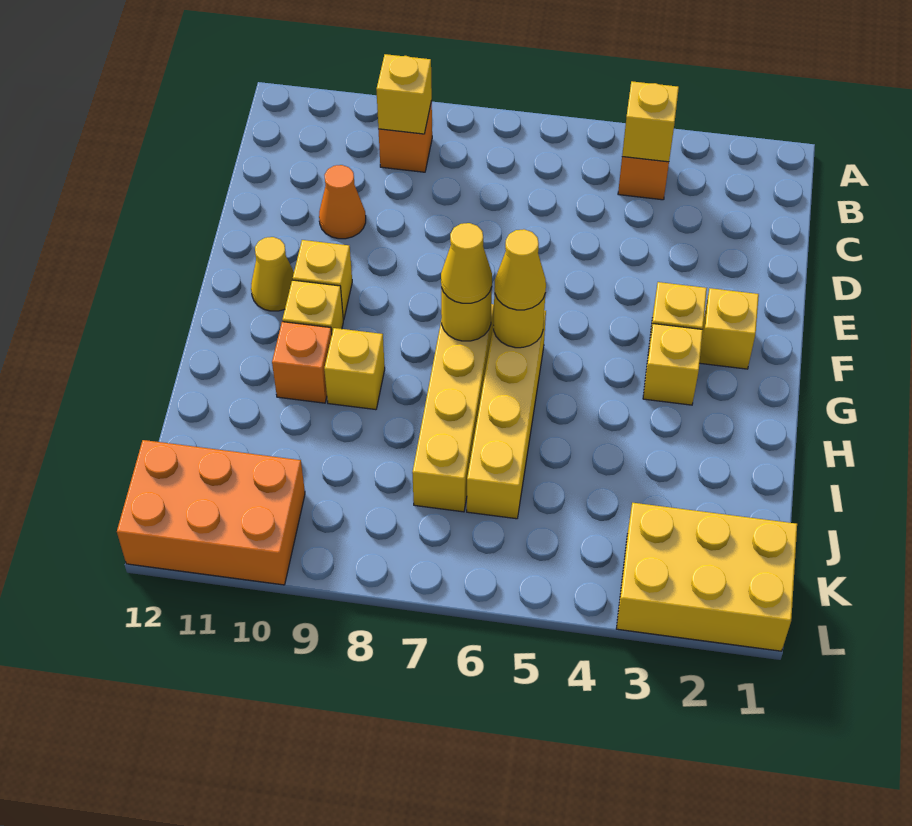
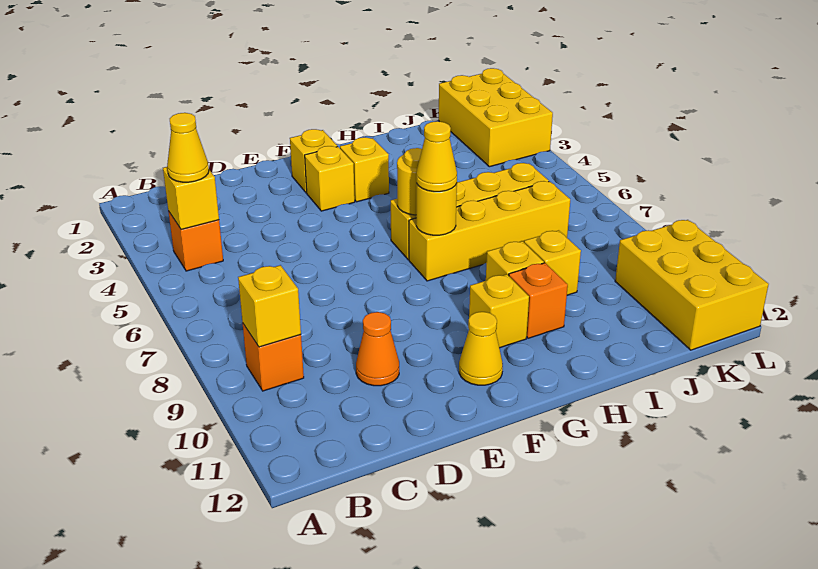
yellow 1x1 brick [293,240,352,320] -> yellow 1x1 brick moved to [524,230,581,295]
yellow 1x1 cone [495,229,546,310] -> yellow 1x1 cone moved to [167,113,209,182]
orange 2x3 brick [117,440,305,585] -> yellow 2x3 brick [615,220,769,350]

